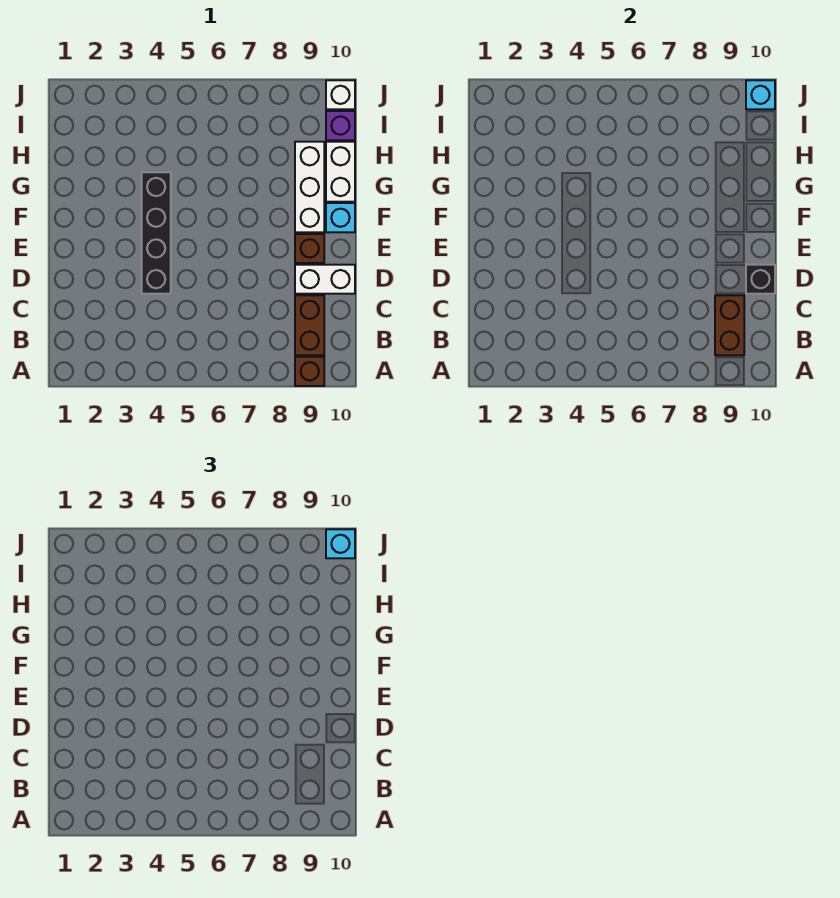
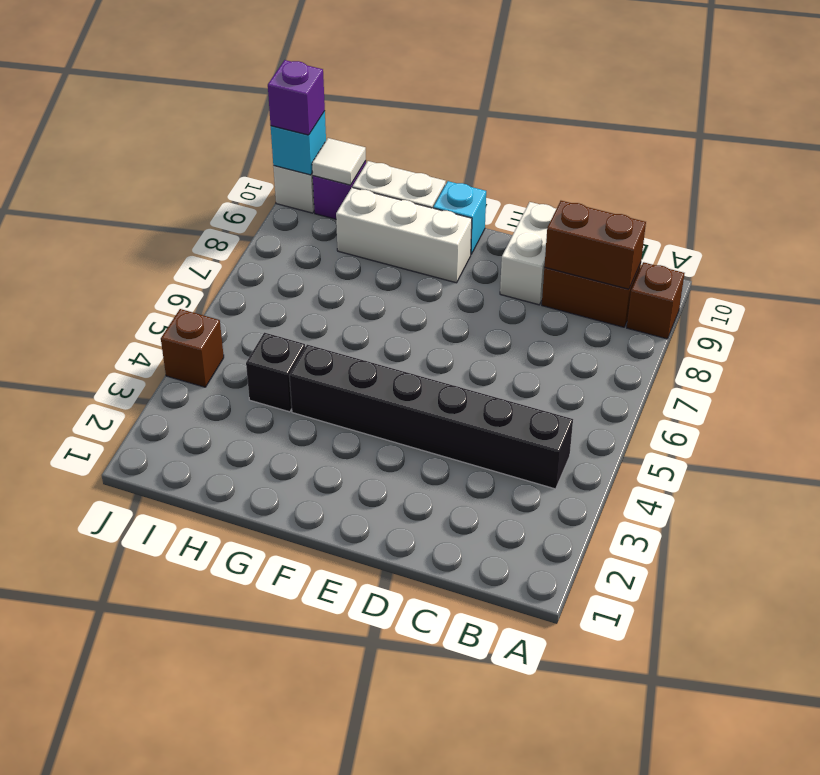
black 1x4 brick [142,172,171,294] -> black 1x6 brick [289,345,573,489]
black 1x1 brick [746,265,775,294] -> black 1x1 brick moved to [246,333,305,412]
brown 1x1 brick [295,234,324,263] -> brown 1x1 brick moved to [161,309,224,387]
none -> white 1x1 tile [312,138,366,185]
cyan 1x1 brick [326,529,355,558] -> purple 1x1 brick [268,60,325,135]

